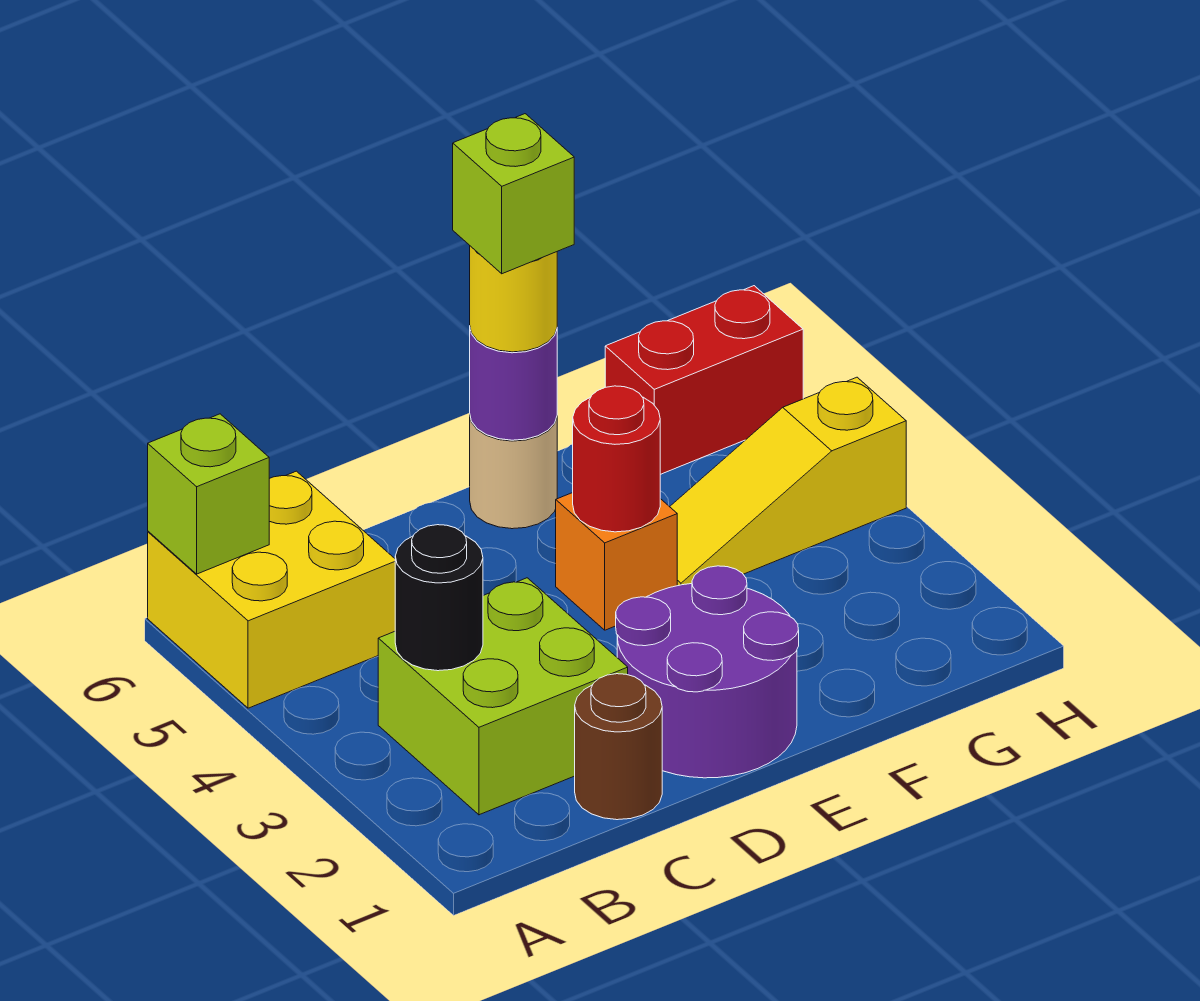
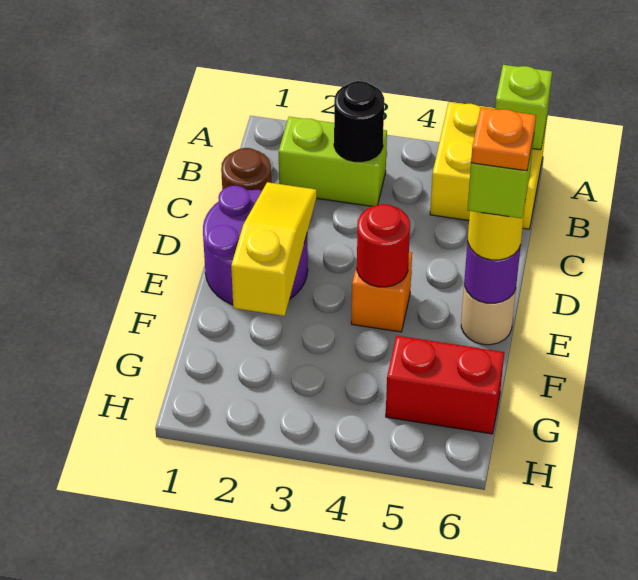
lime 2x2 brick [378,578,628,815] -> lime 1x2 brick [279,117,387,206]
none -> orange 1x1 plate [471,107,536,171]
yellow 1x3 slope [670,377,906,586] -> yellow 1x3 slope moved to [231,182,317,316]
red 1x2 brick [605,286,803,474] -> red 1x2 brick turned to [386,336,504,434]

